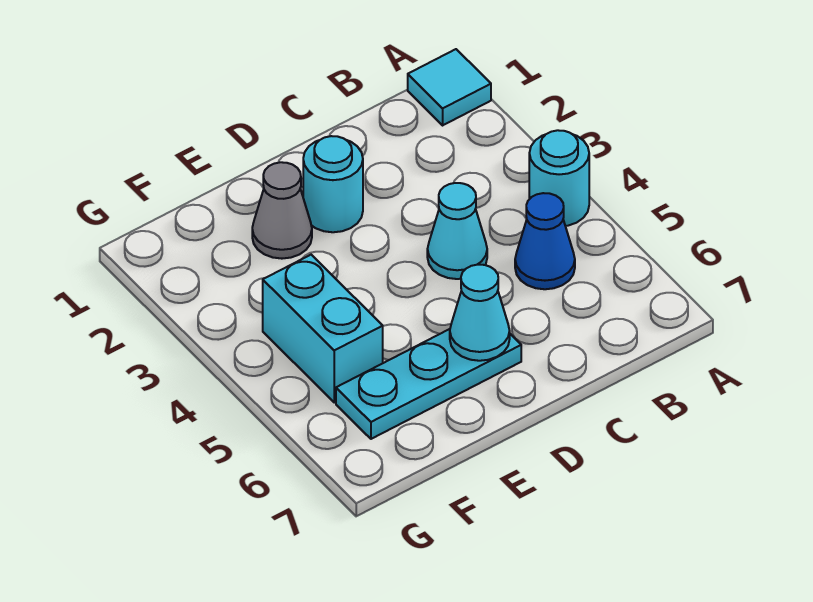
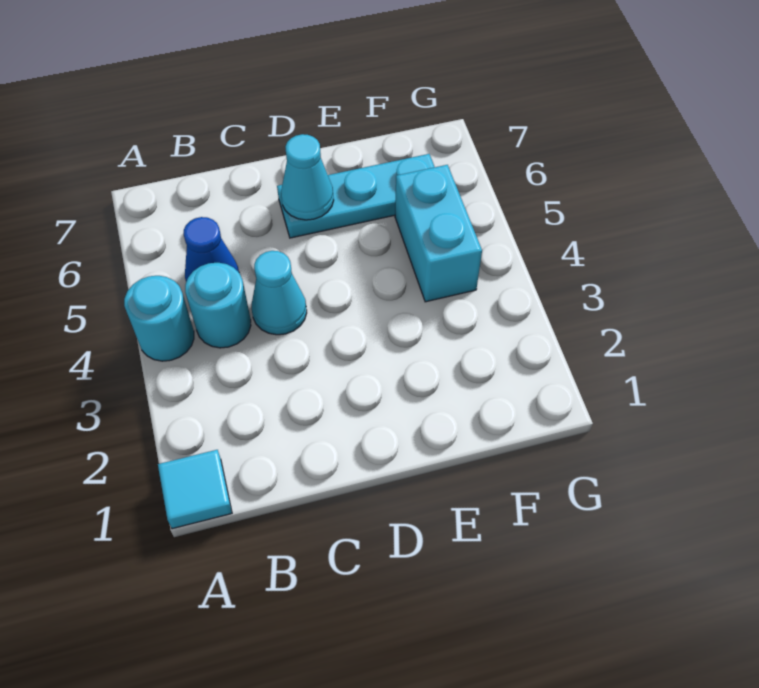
cyan 1x1 round brick [303,136,363,232] -> cyan 1x1 round brick moved to [185,263,251,348]
grey 1x1 cone [252,162,312,259] -> none

